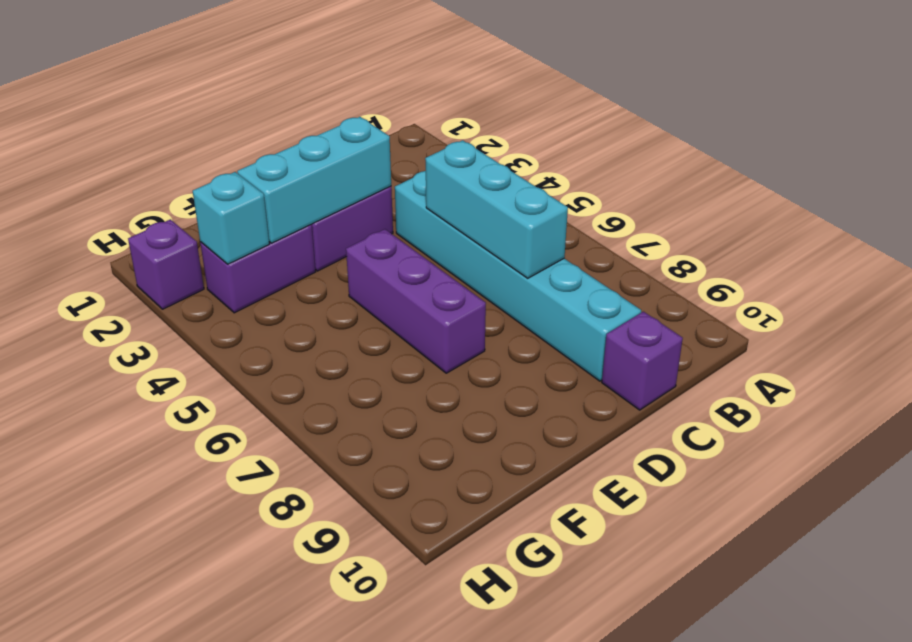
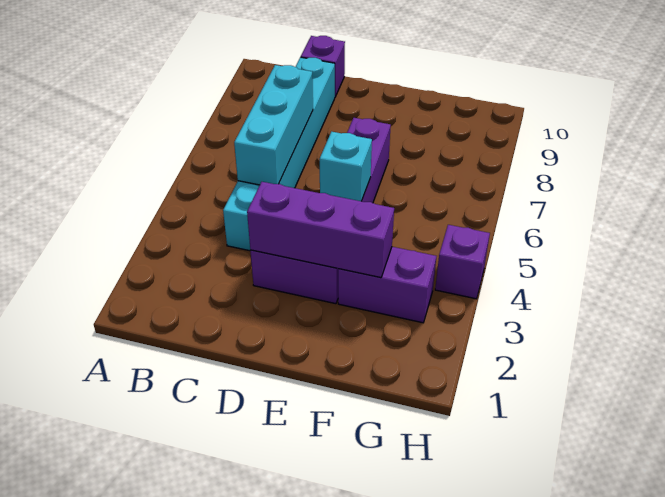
cyan 1x3 brick [237,117,391,243] -> purple 1x3 brick [247,182,394,278]
cyan 1x1 brick [193,172,269,264] -> cyan 1x1 brick moved to [320,132,372,201]
purple 1x1 brick [128,219,204,309] -> purple 1x1 brick moved to [435,225,490,299]

